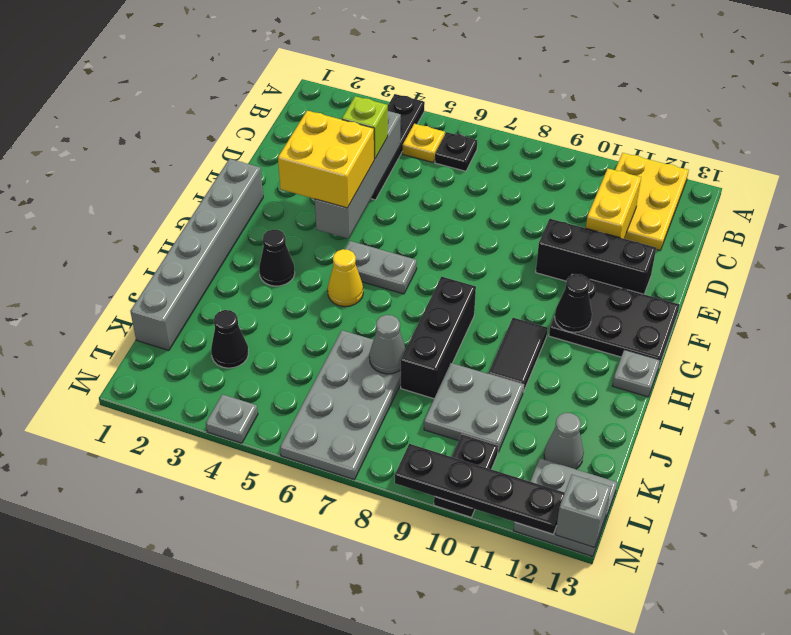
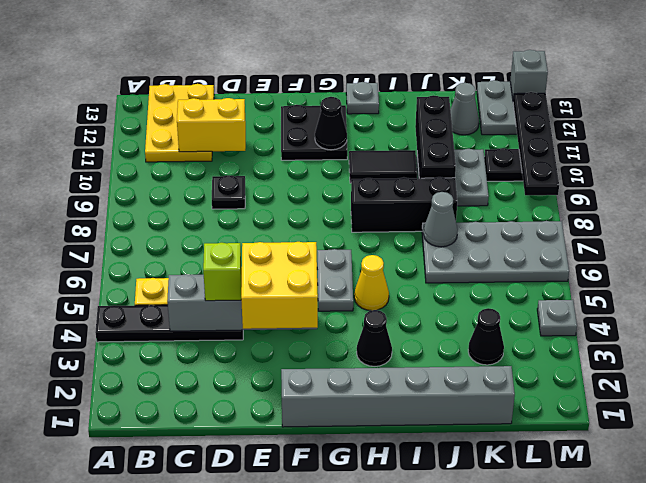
yellow 2x3 plate [615,153,689,250] -> yellow 2x3 plate turned to [145,84,214,162]
black 1x1 plate [435,132,477,171] -> black 1x1 plate moved to [212,175,245,209]
black 1x3 brick [536,219,656,294] -> black 1x3 brick moved to [415,95,456,178]
black 2x3 plate [549,274,679,366] -> black 2x2 plate [281,105,347,160]

